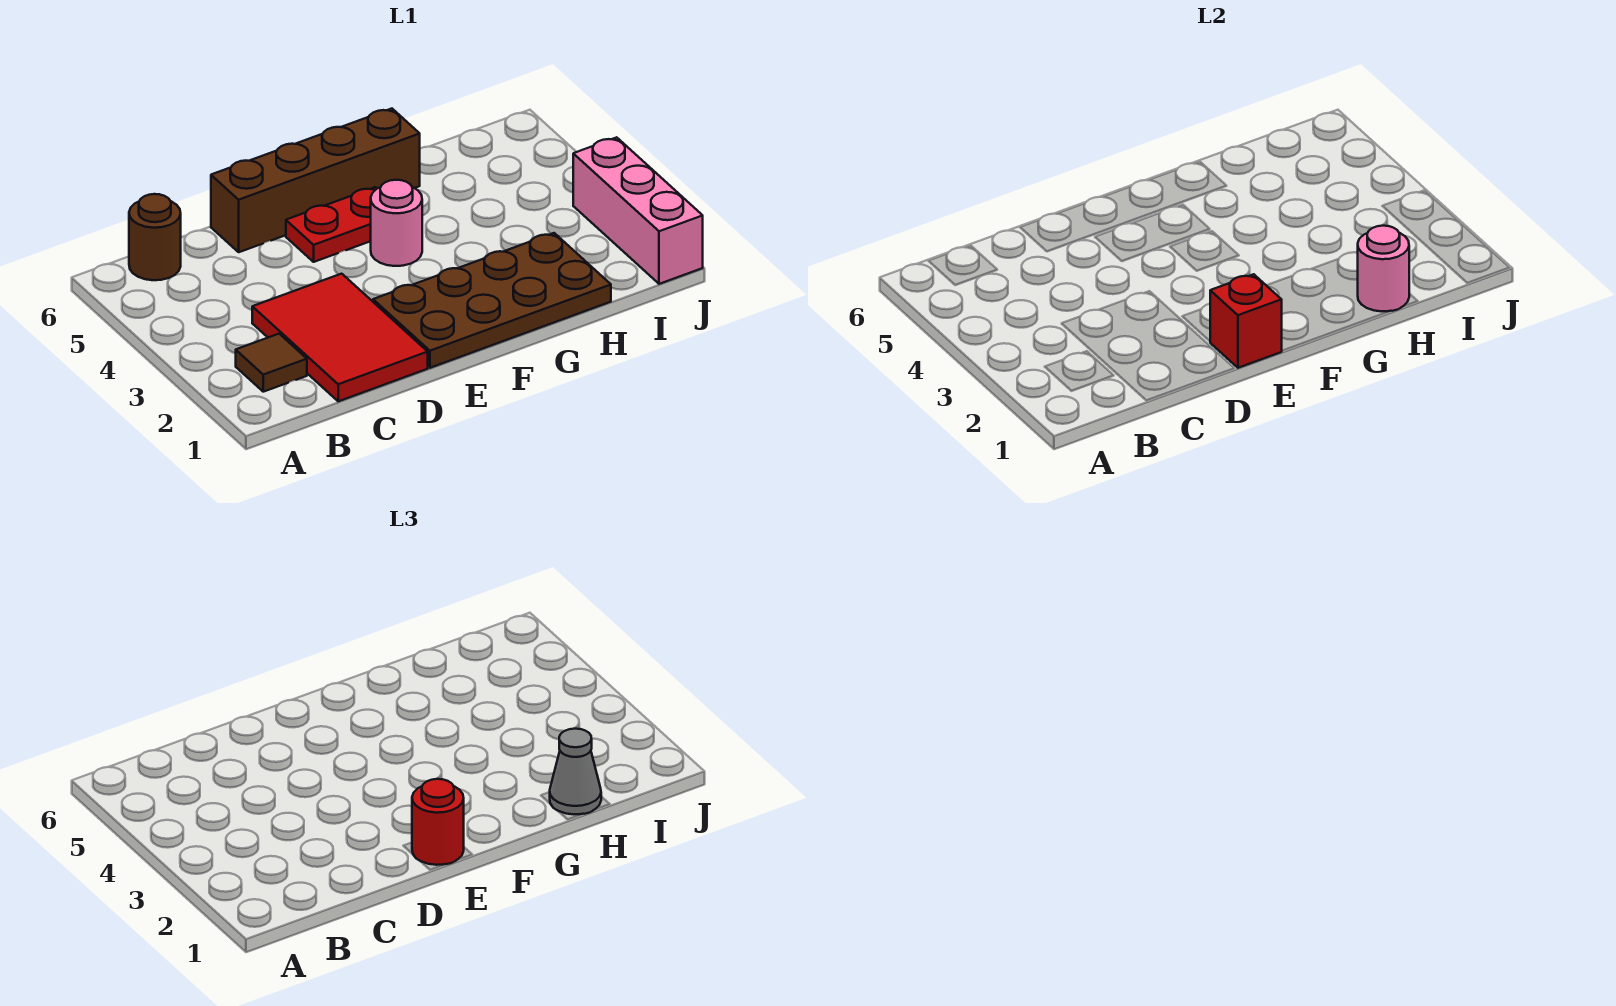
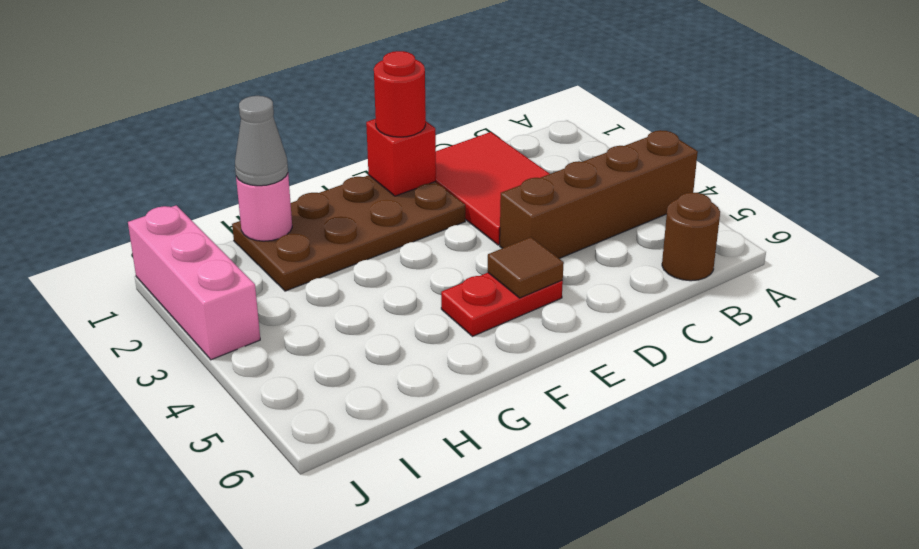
brown 1x1 tile [236,334,307,392] -> brown 1x1 tile moved to [488,237,564,298]
brown 1x4 brick [211,109,420,252] -> brown 1x4 brick moved to [500,130,698,259]
pink 1x1 round brick [371,180,422,266] -> none

